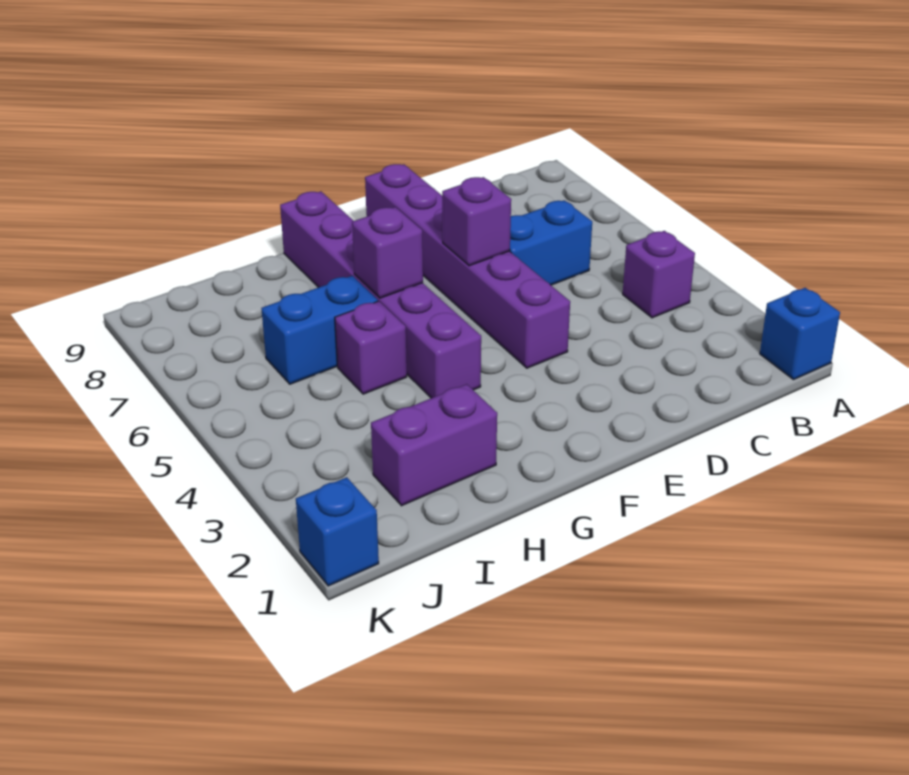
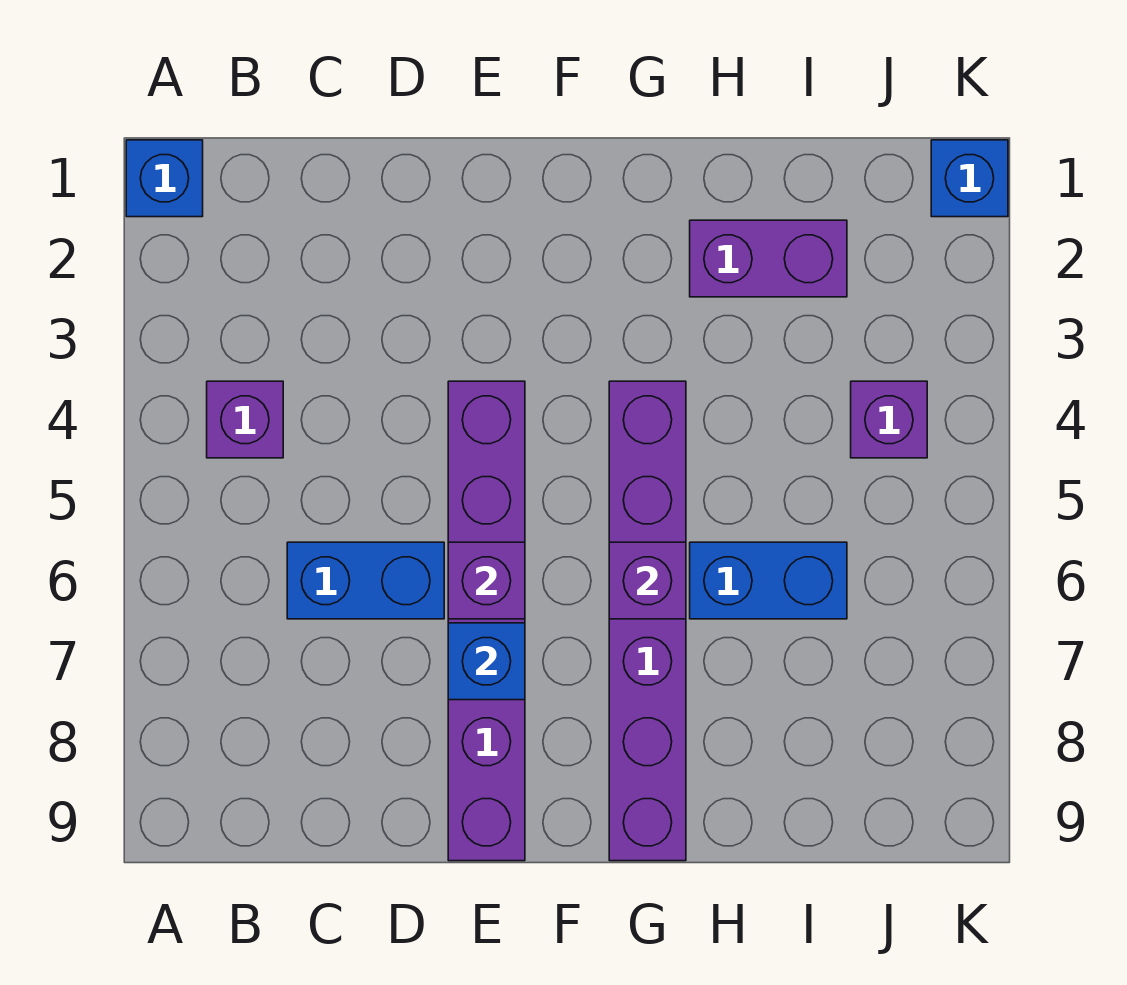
none -> blue 1x1 brick [448,623,525,700]
purple 1x1 brick [335,301,407,394] -> purple 1x1 brick moved to [851,381,927,458]

